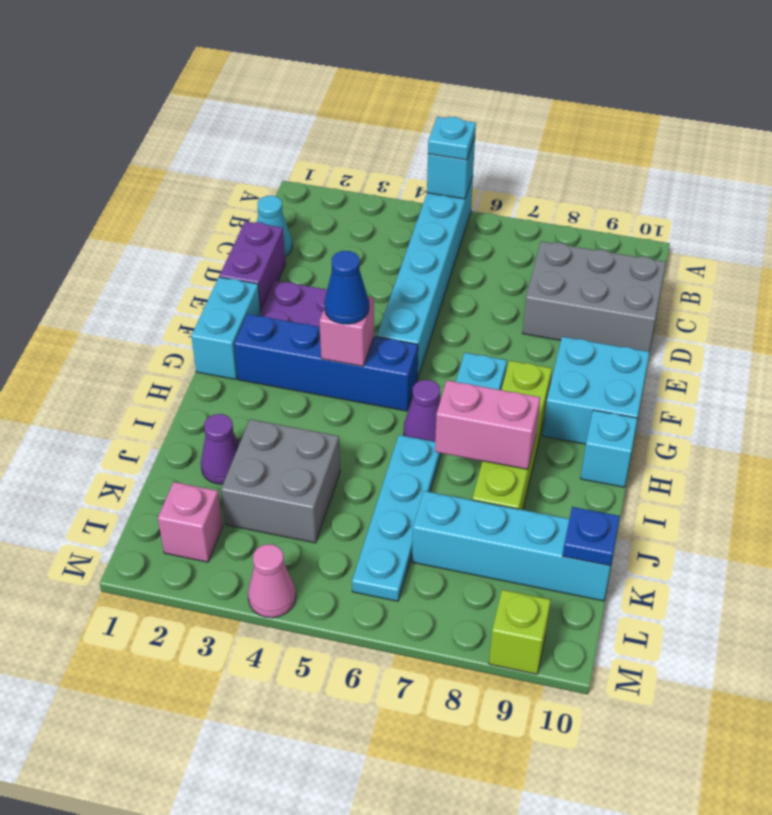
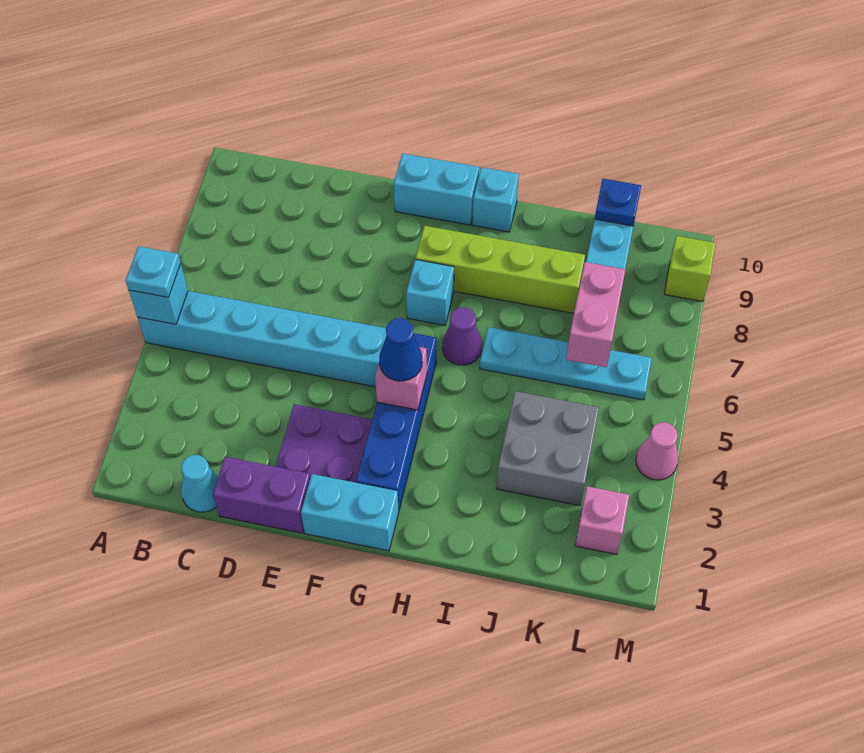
grey 2x3 brick [522,241,666,352] -> none
cyan 2x2 brick [543,337,649,444] -> cyan 1x2 brick [394,153,479,225]
pink 1x2 brick [435,380,540,469] -> pink 1x2 brick moved to [566,262,625,367]
purple 1x1 cone [201,414,239,484] -> none

